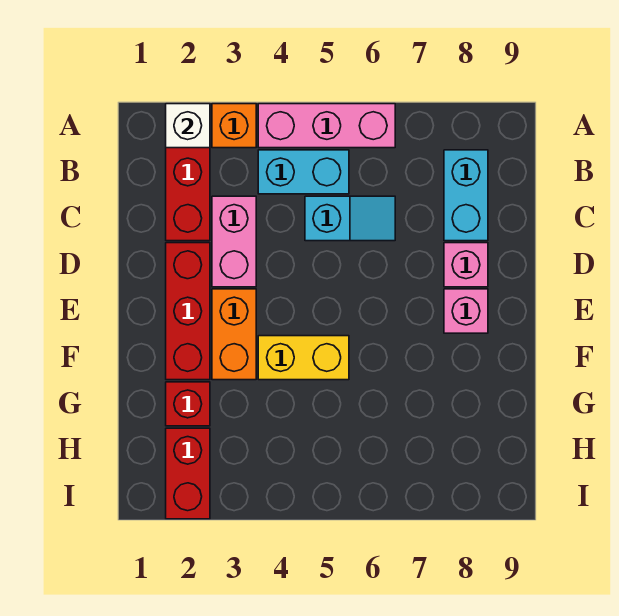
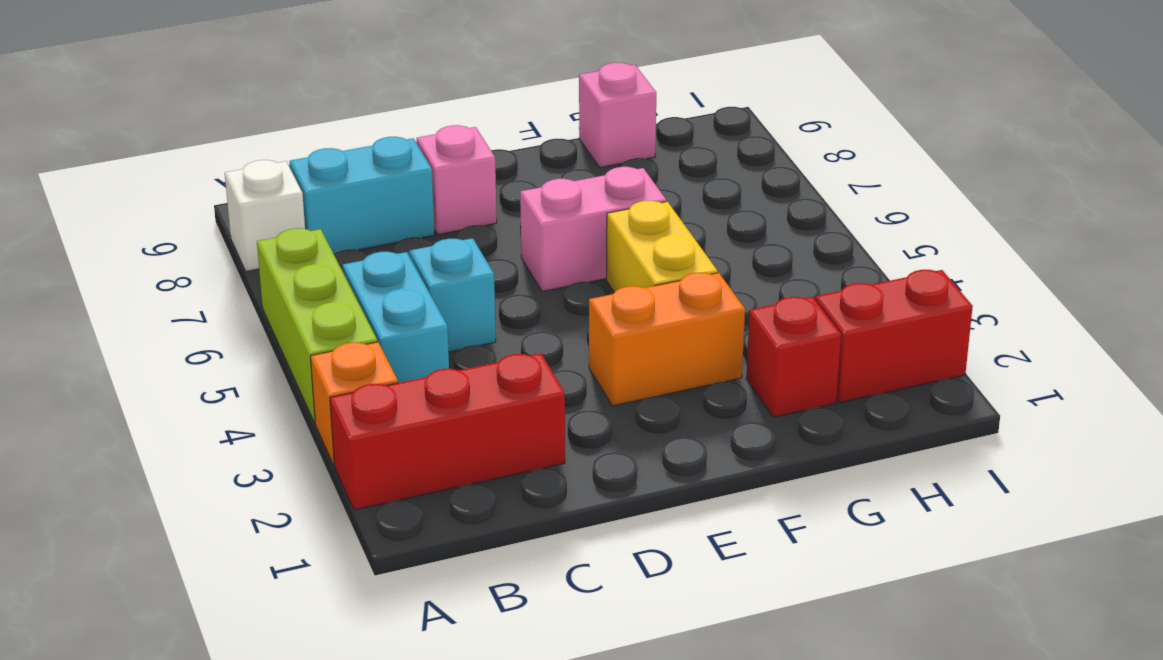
white 1x1 brick [166,104,210,148] -> white 1x1 brick moved to [225,160,305,271]
pink 1x3 brick [258,104,395,148] -> lime 1x3 brick [257,228,377,423]
pink 1x2 brick [212,196,256,287] -> pink 1x2 brick moved to [520,167,666,291]
red 1x3 brick [166,243,210,380] -> none
pink 1x1 brick [444,289,488,333] -> pink 1x1 brick moved to [579,63,656,168]

